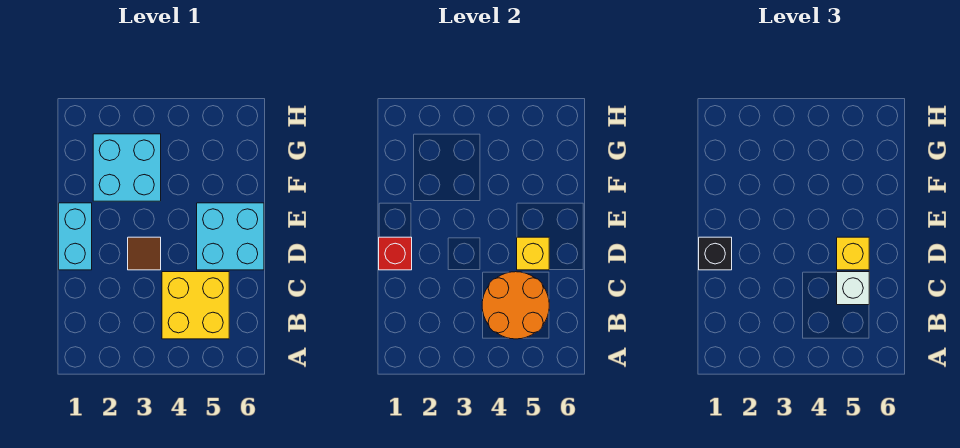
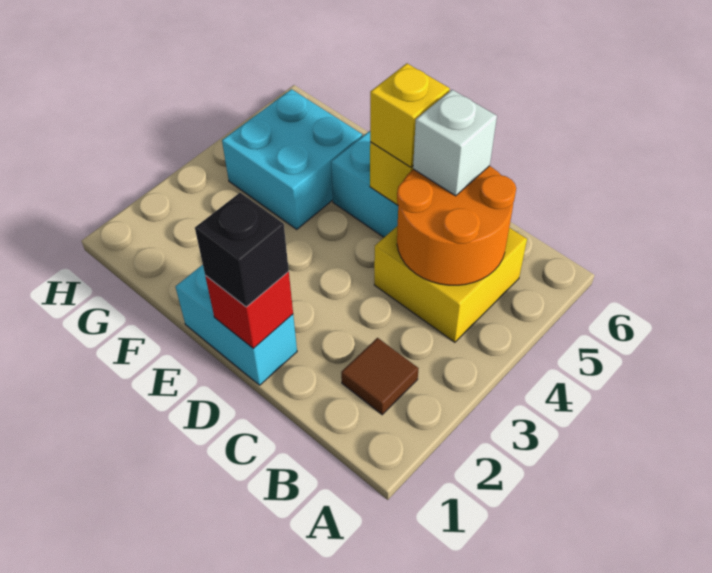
brown 1x1 tile [128,237,161,270] -> brown 1x1 tile moved to [341,338,419,415]
cyan 2x2 brick [93,134,161,201] -> cyan 2x2 brick moved to [222,89,362,229]

